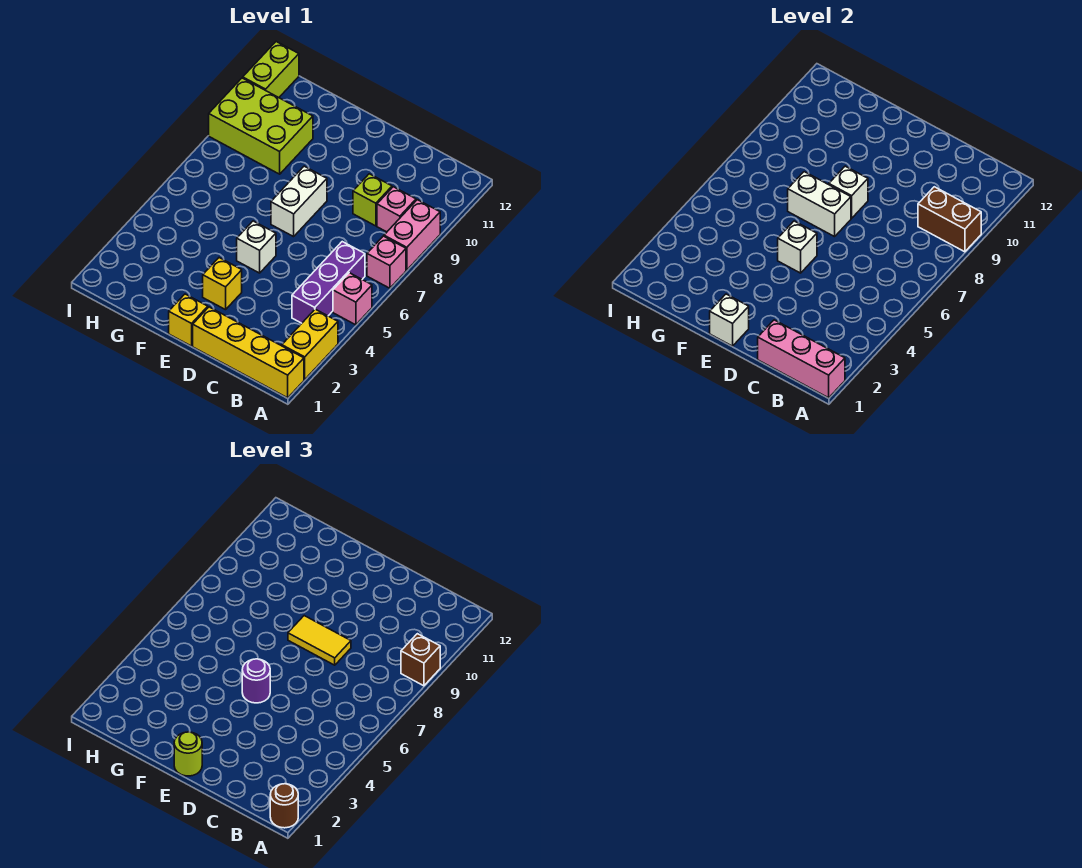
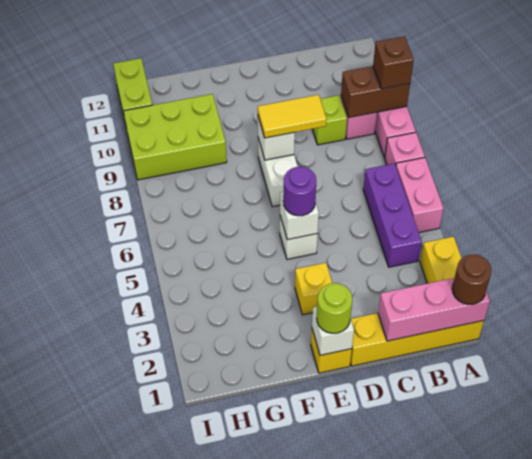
pink 1x1 brick [333,273,372,325] -> pink 1x2 brick [396,157,443,232]
white 1x2 brick [788,172,851,237] -> none

